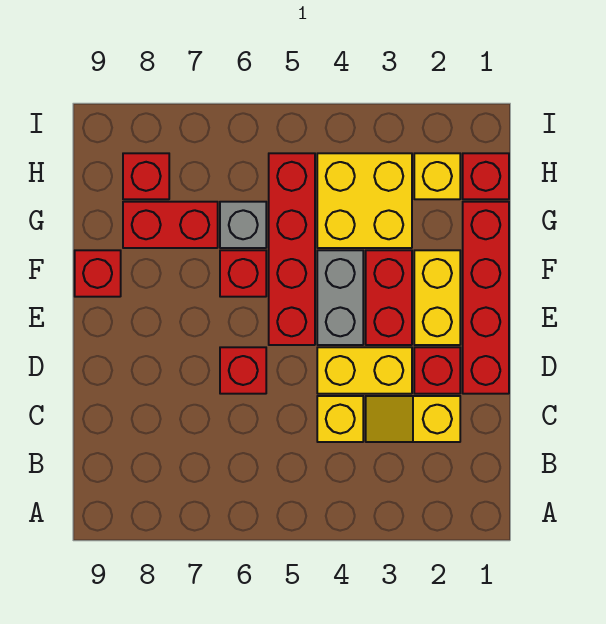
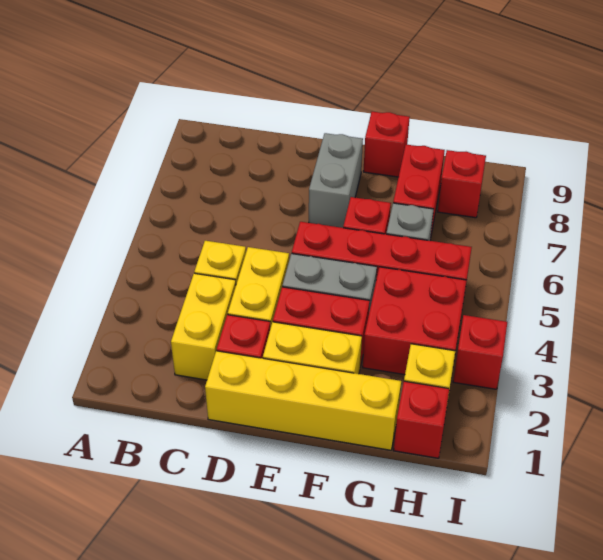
yellow 1x2 slope [366,396,460,442] -> yellow 1x2 brick [171,273,236,380]
red 1x4 brick [463,202,509,394] -> yellow 1x4 brick [205,351,401,450]
red 1x1 brick [220,347,266,394] -> red 1x1 brick moved to [453,315,507,389]
none -> grey 1x2 brick [309,133,363,228]
yellow 2x2 brick [317,153,412,248] -> red 2x2 brick [363,267,467,375]

